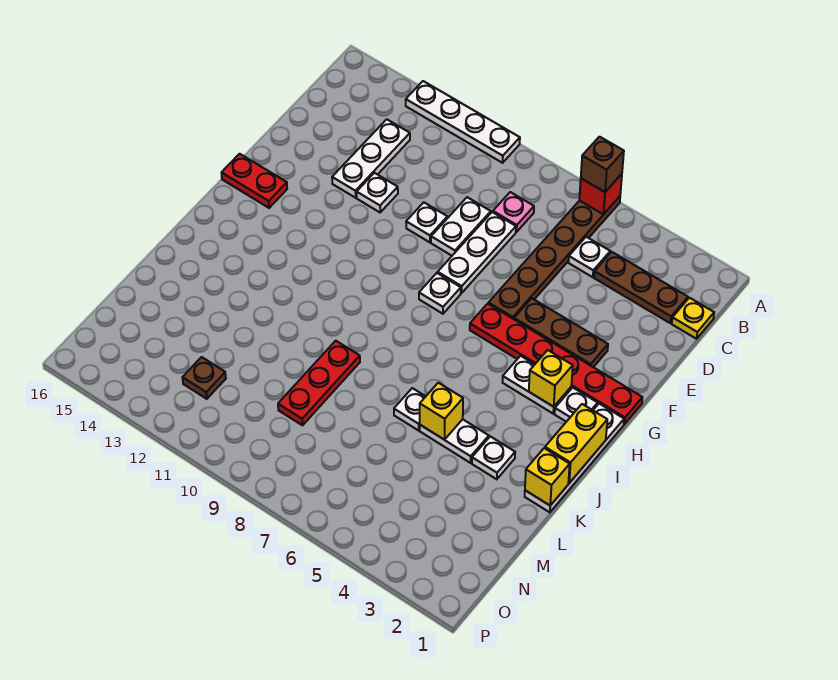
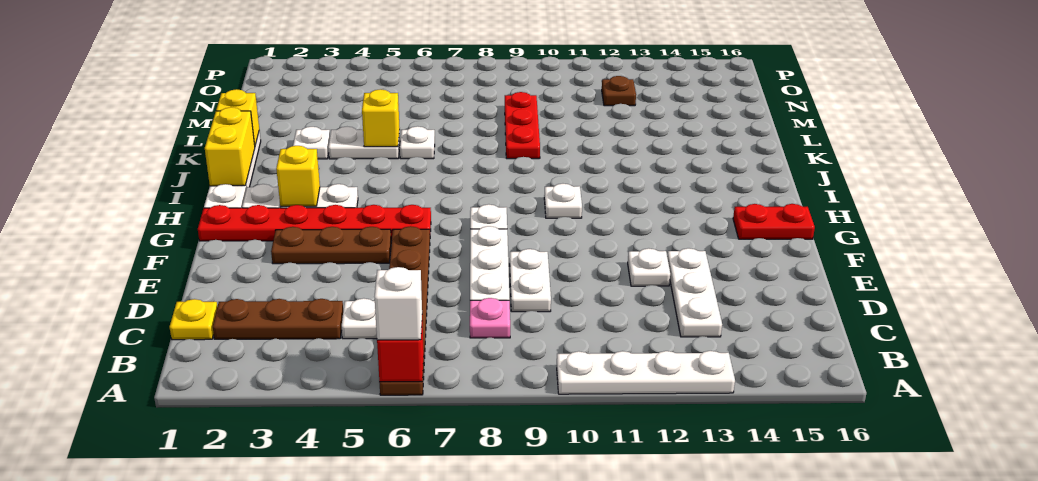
brown 1x1 brick [581,137,624,192] -> white 1x1 brick [375,267,422,340]
white 1x1 plate [406,202,447,242] -> white 1x1 plate moved to [544,184,582,218]

